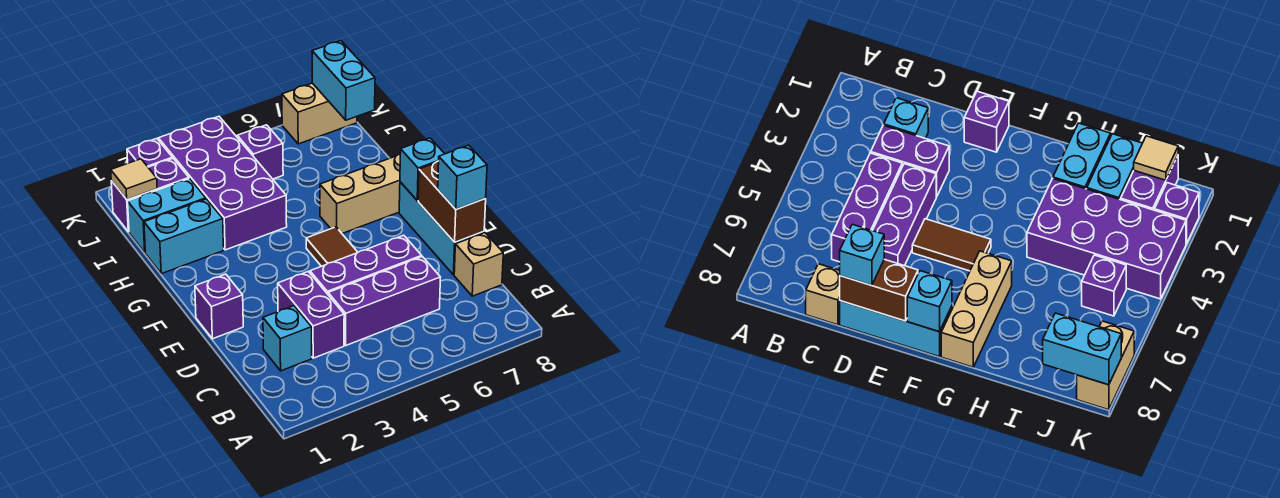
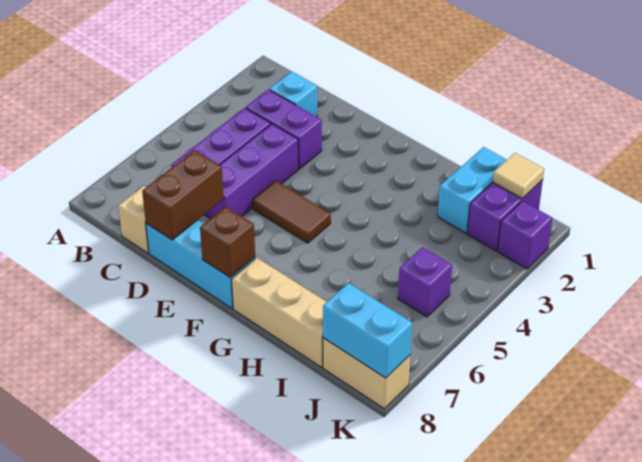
brown 1x2 brick [418,161,486,242] -> brown 1x2 brick turned to [142,150,224,240]
cyan 1x1 brick [438,145,487,209] -> none
purple 1x1 brick [195,274,243,339] -> none
cyan 1x1 brick [400,138,444,201] -> brown 1x1 brick [200,206,255,277]
tan 1x3 brick [320,154,400,234] -> tan 1x3 brick turned to [232,258,327,367]
cyan 1x2 brick [144,199,224,274] -> none
purple 2x4 brick [158,116,287,250] -> none
tan 1x2 brick [282,83,357,144] -> tan 1x2 brick turned to [323,338,410,409]

